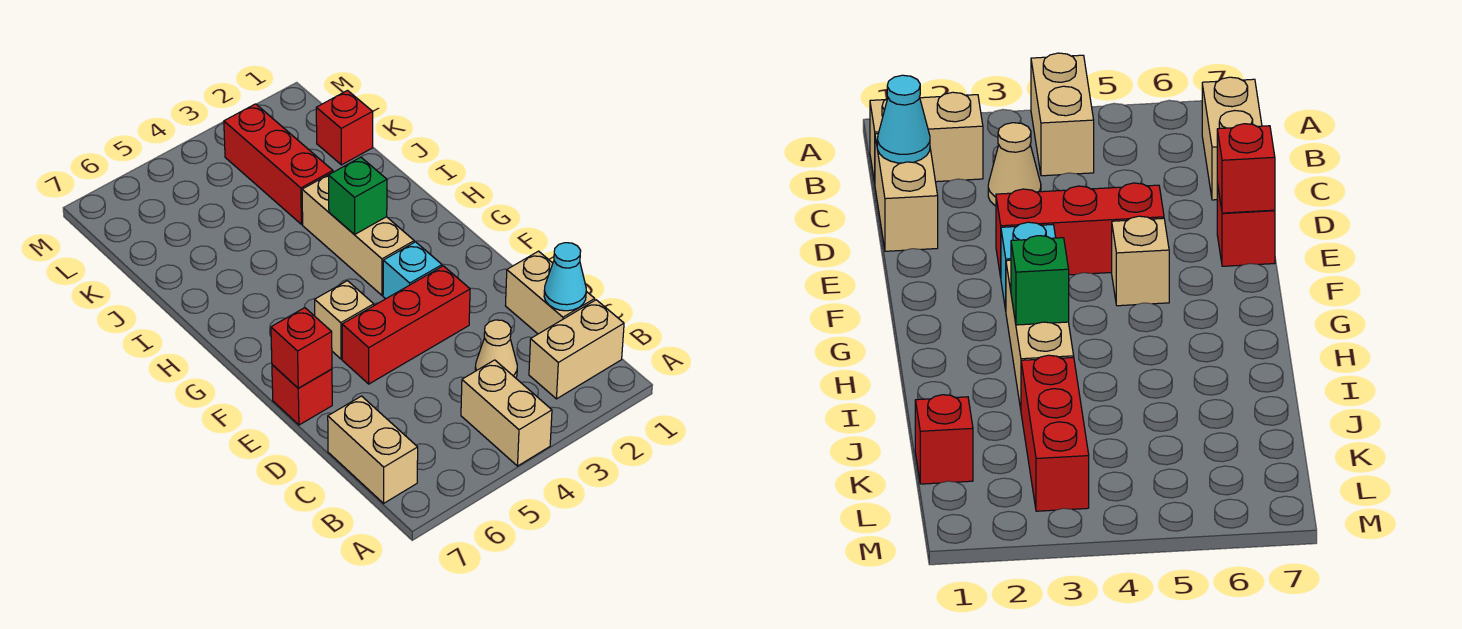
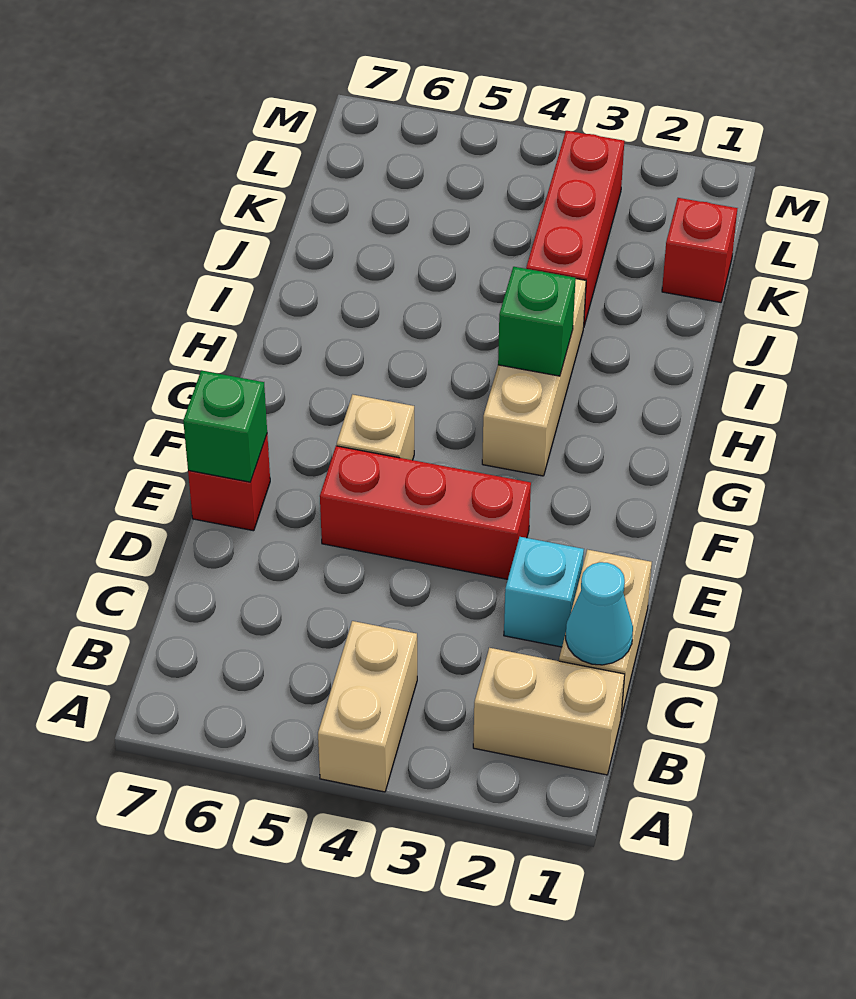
tan 1x2 brick [328,396,418,503] -> none
tan 1x1 cone [475,320,517,378] -> none
red 1x1 brick [271,308,332,388] -> green 1x1 brick [183,371,267,482]
cyan 1x1 brick [383,242,442,299] -> cyan 1x1 brick moved to [504,537,584,647]

